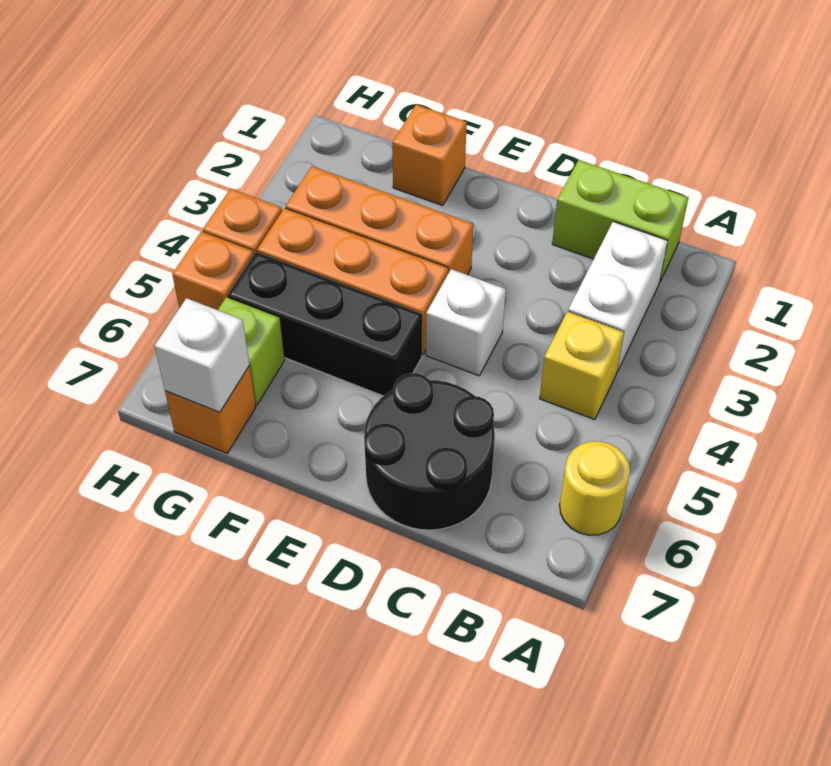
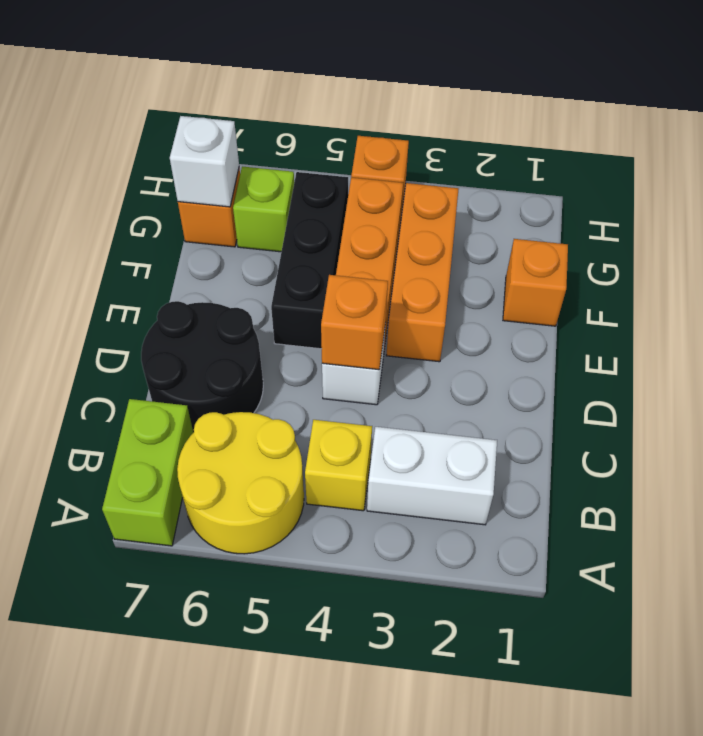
yellow 1x1 round brick [560,441,630,535] -> yellow 2x2 round brick [177,412,304,554]
lime 1x2 brick [552,160,689,283] -> lime 1x2 brick moved to [102,399,193,546]
orange 1x1 brick [172,232,253,310] -> orange 1x1 brick moved to [321,275,388,370]

